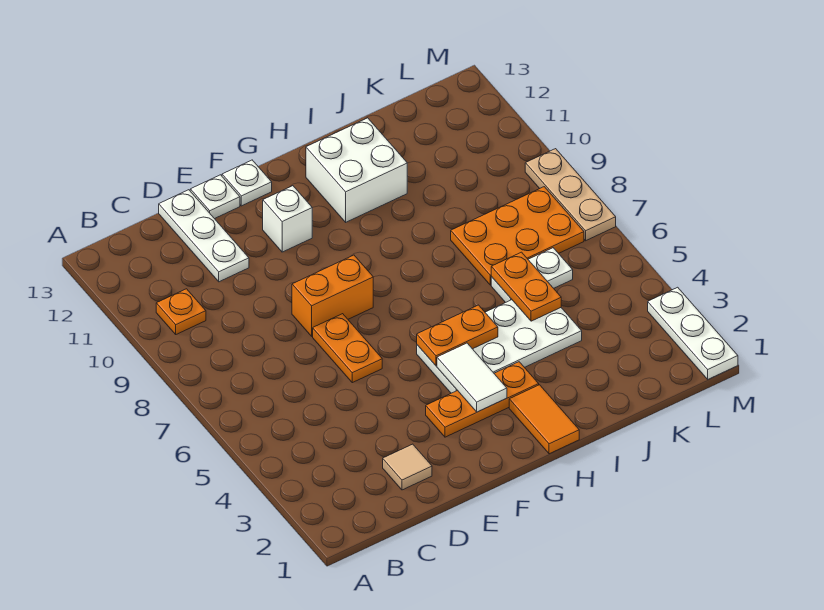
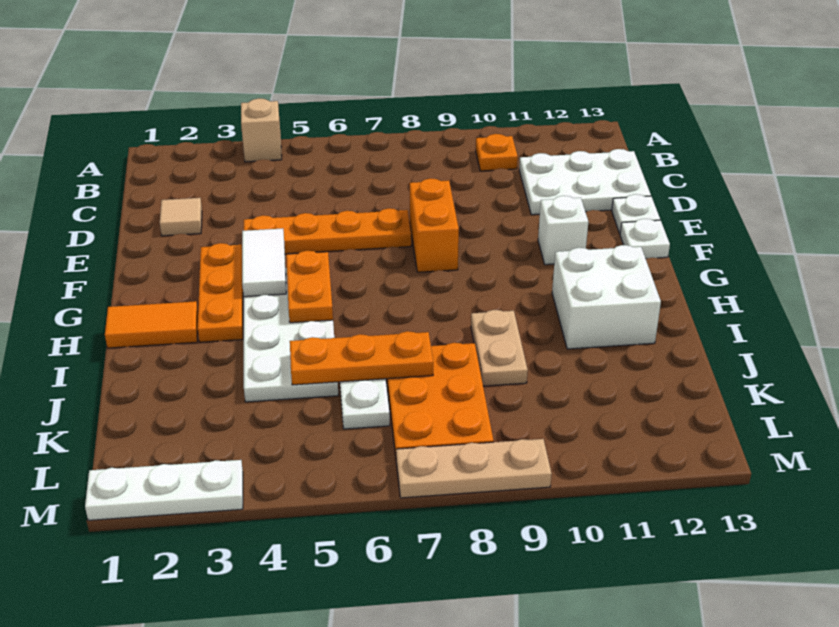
none -> tan 1x1 brick [241,98,282,162]
white 1x3 plate [159,190,249,282] -> white 2x3 plate [519,149,651,215]
orange 1x2 plate [313,314,382,383] -> orange 1x4 plate [244,208,411,254]
white 1x2 tile [437,343,507,412] -> white 1x2 tile turned to [242,228,286,297]
none -> tan 1x2 plate [471,310,528,386]
orange 1x2 plate [491,252,561,321] -> orange 1x3 plate [290,331,433,385]

